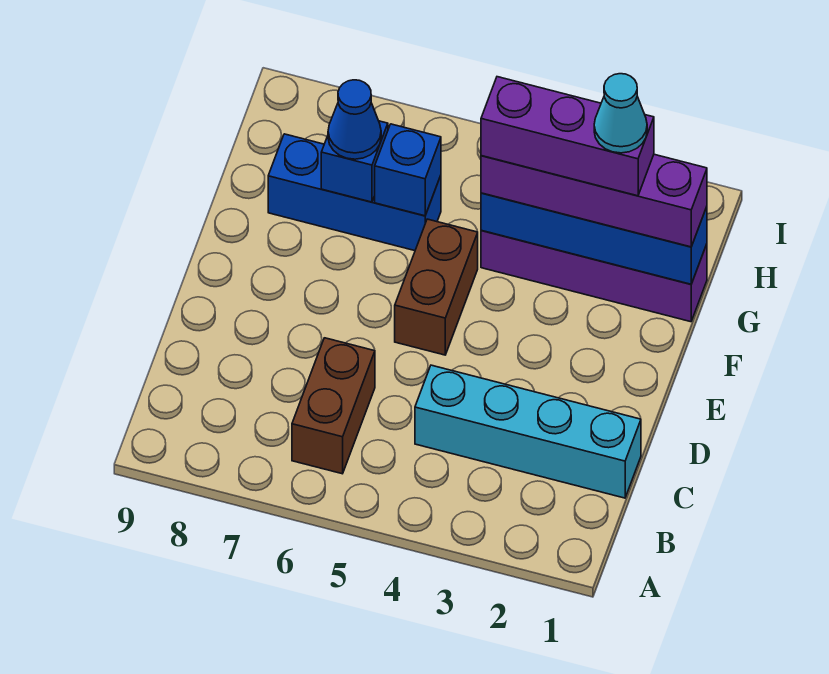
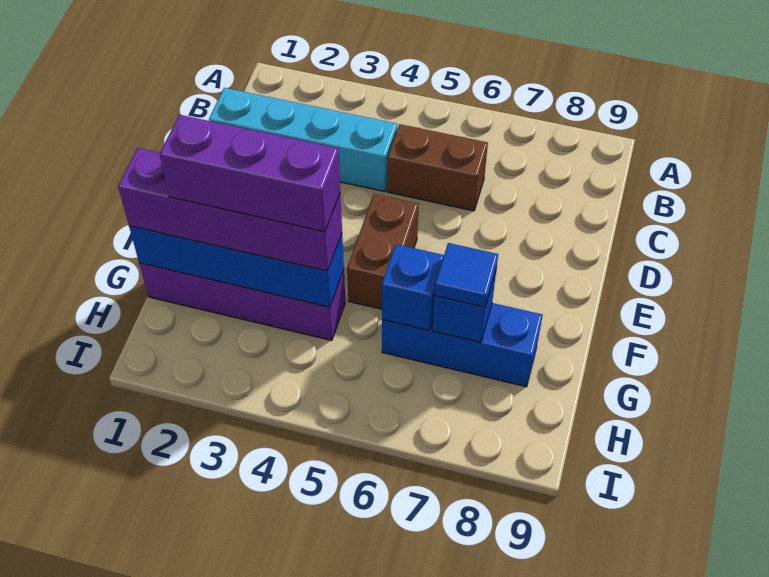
brown 1x2 brick [292,338,375,474] -> brown 1x2 brick turned to [387,124,488,211]
cyan 1x1 cone [594,74,647,153] -> none
blue 1x1 cone [328,80,381,159] -> blue 1x1 tile [435,243,498,307]

